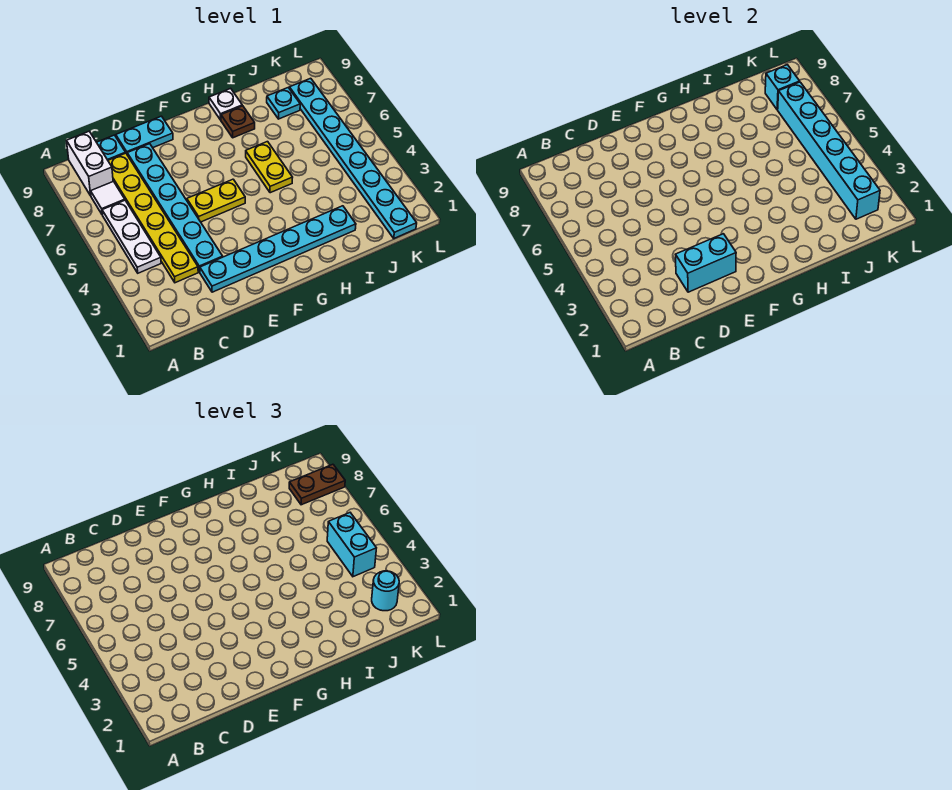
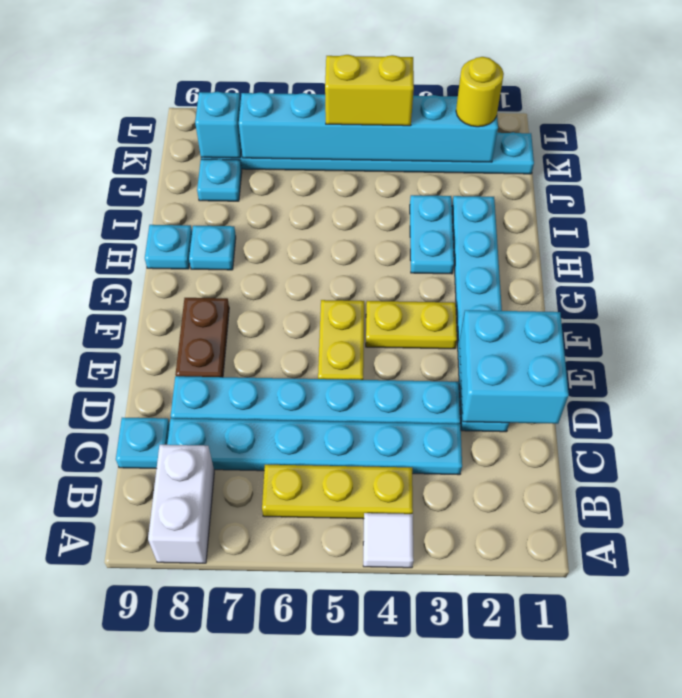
white 1x3 plate [102,200,161,273] -> yellow 1x3 plate [262,465,413,519]
white 1x1 tile [91,181,125,215] -> white 1x1 tile moved to [363,513,413,568]
white 1x2 brick [67,131,113,196] -> white 1x2 brick turned to [148,445,214,563]
yellow 1x6 plate [108,153,198,283] -> cyan 1x6 plate [167,418,462,475]
cyan 1x2 brick [676,234,736,292] -> cyan 2x2 brick [460,310,569,424]
cyan 1x2 plate [116,116,173,154] -> cyan 1x2 plate moved to [410,195,454,274]
yellow 1x2 plate [246,142,293,193] -> yellow 1x2 plate moved to [366,301,457,349]
brown 1x1 plate [221,106,255,138] -> cyan 1x1 plate [189,226,236,270]
white 1x1 plate [209,88,242,120] -> cyan 1x1 plate [145,225,192,269]
cyan 1x1 round brick [372,571,399,611] -> yellow 1x1 round brick [456,57,504,127]
cyan 1x2 brick [327,513,376,577] -> yellow 1x2 brick [325,55,414,126]
brown 1x2 plate [289,464,345,505] -> brown 1x2 plate moved to [176,298,229,377]

